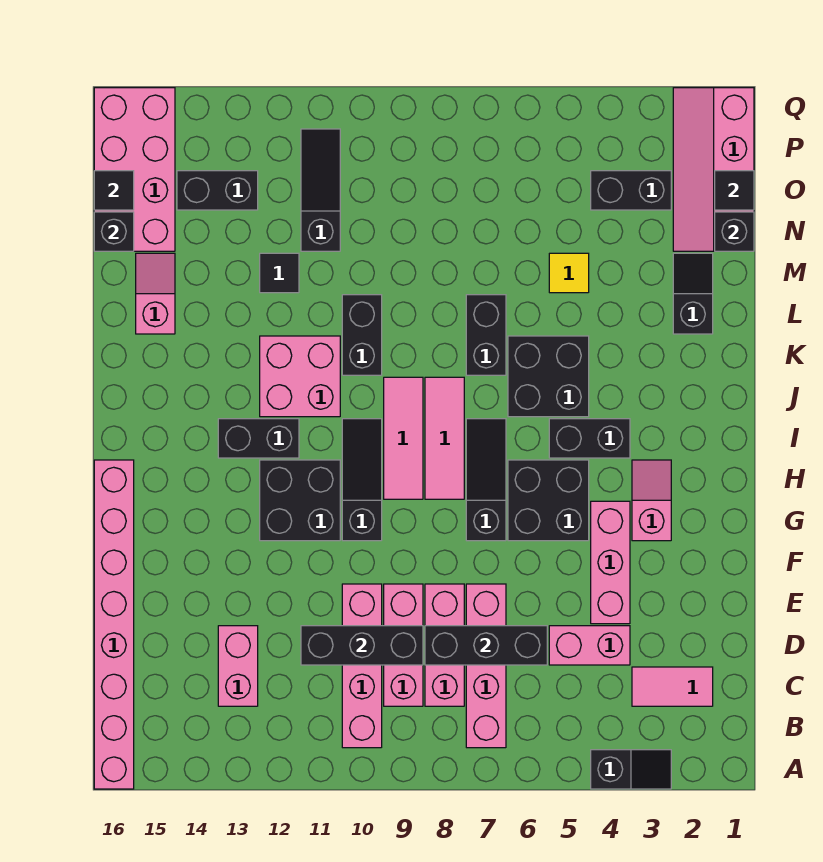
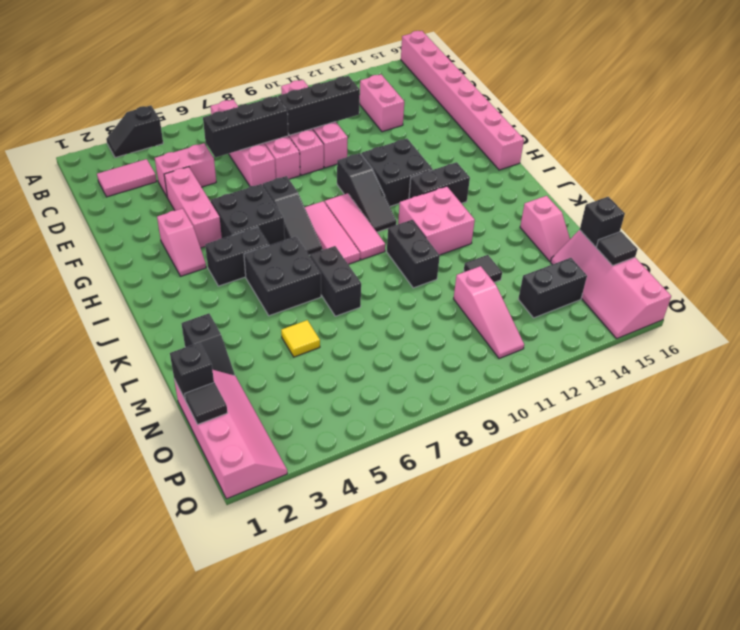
black 1x3 slope [301,129,340,251] -> pink 1x3 slope [454,266,524,359]
pink 2x4 brick [94,88,175,251] -> pink 2x4 slope [551,230,671,338]
black 1x2 brick [591,171,671,210] -> none

